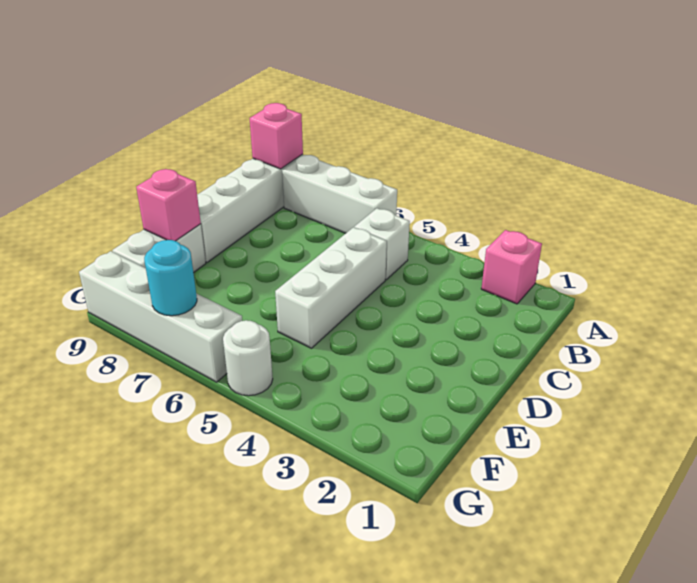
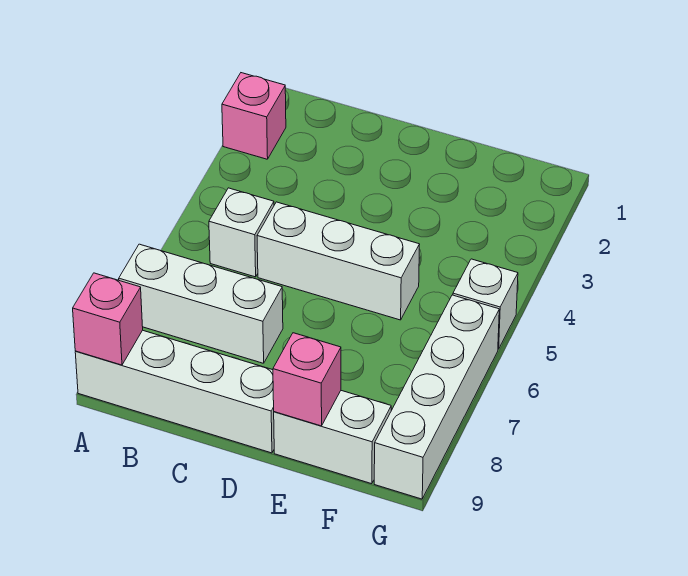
white 1x3 brick [282,155,397,233] -> white 1x3 brick turned to [119,244,283,363]
white 1x1 round brick [223,320,273,396] -> white 1x1 brick [453,259,518,349]
cyan 1x1 round brick [144,240,197,316] -> none

